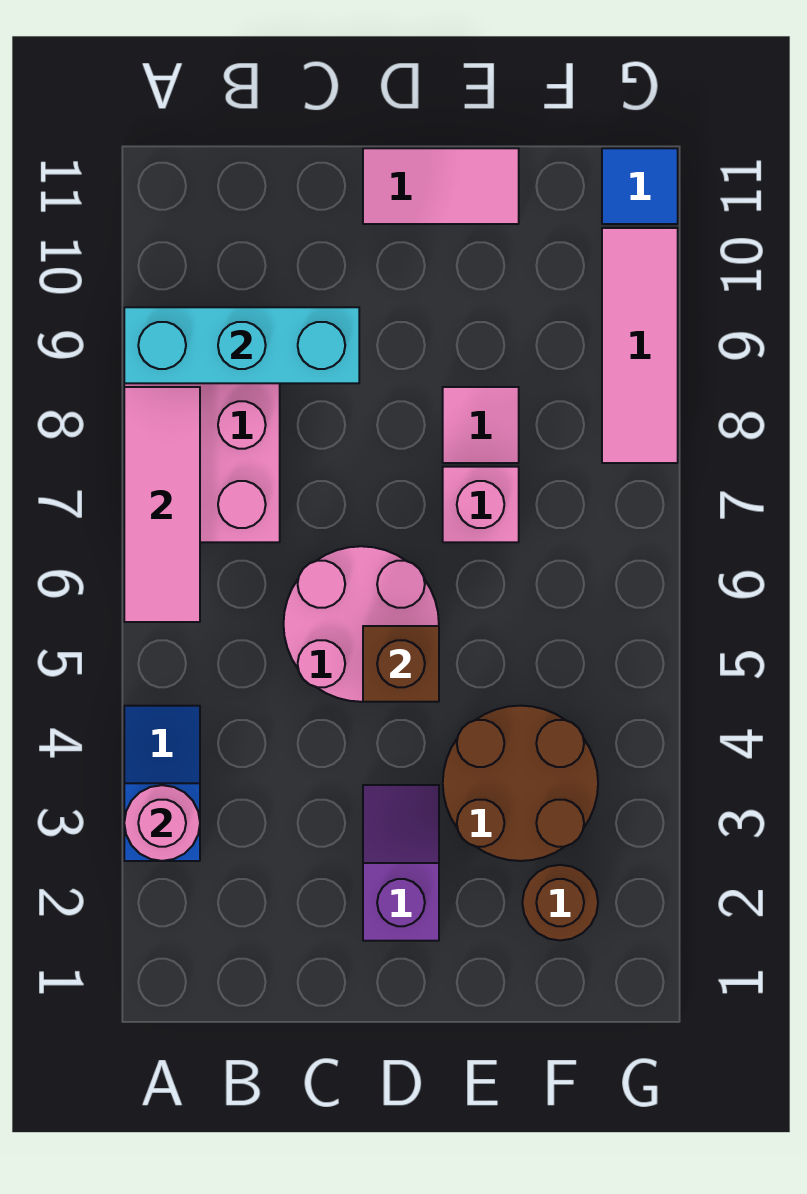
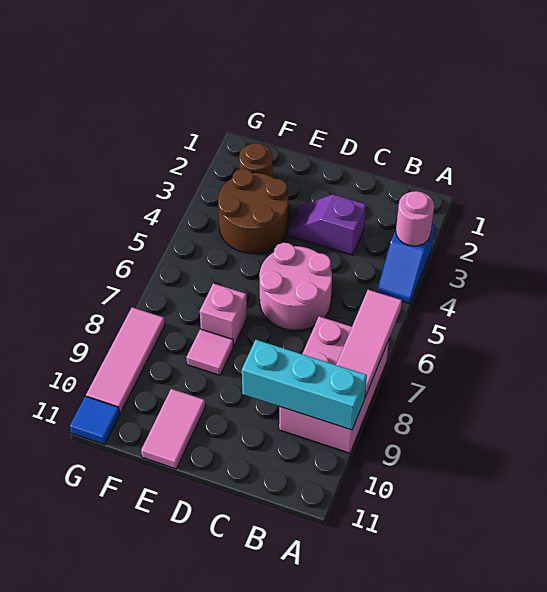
purple 1x2 slope [363,785,439,941] -> purple 1x2 slope turned to [288,195,366,255]
brown 1x1 brick [363,626,439,702] -> none
pink 1x2 tile [363,148,519,224] -> pink 1x2 tile turned to [141,389,205,469]

